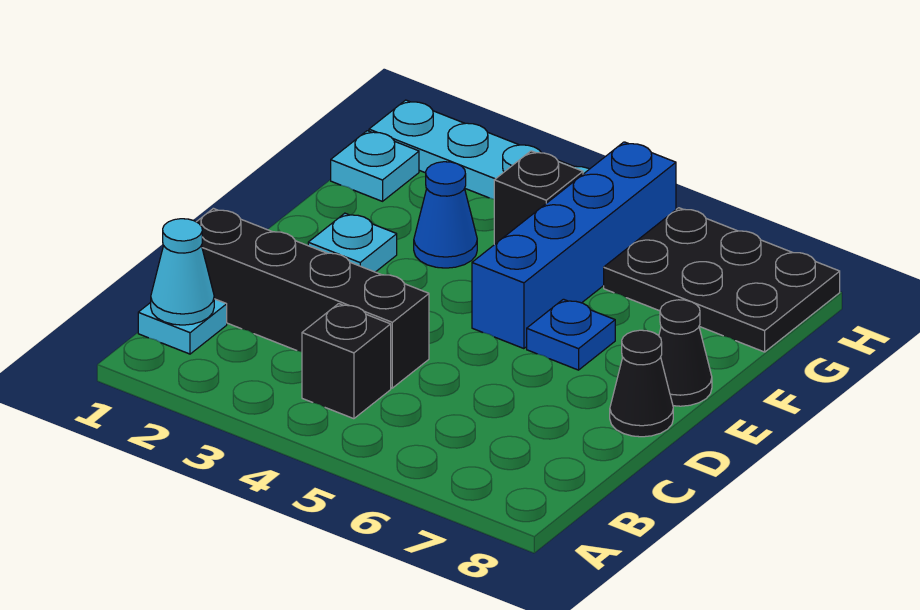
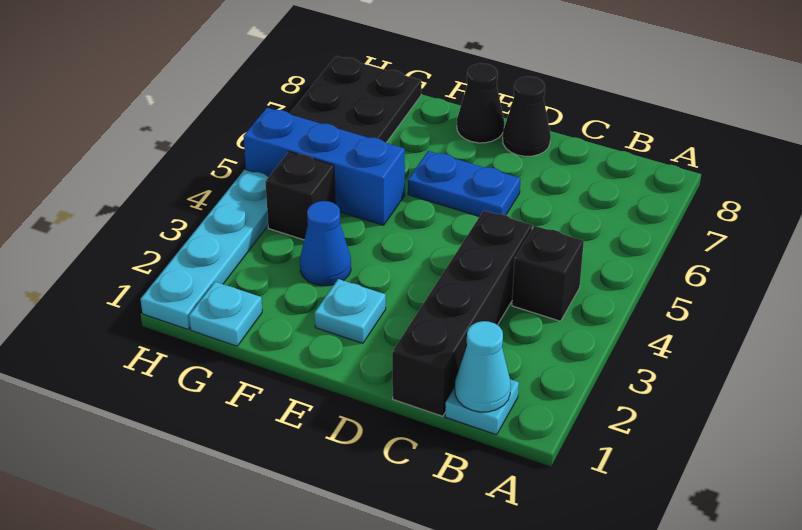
blue 1x4 brick [472,142,676,349] -> blue 1x3 brick [243,108,405,225]
blue 1x1 plate [527,299,615,370] -> blue 1x2 plate [408,151,521,217]

